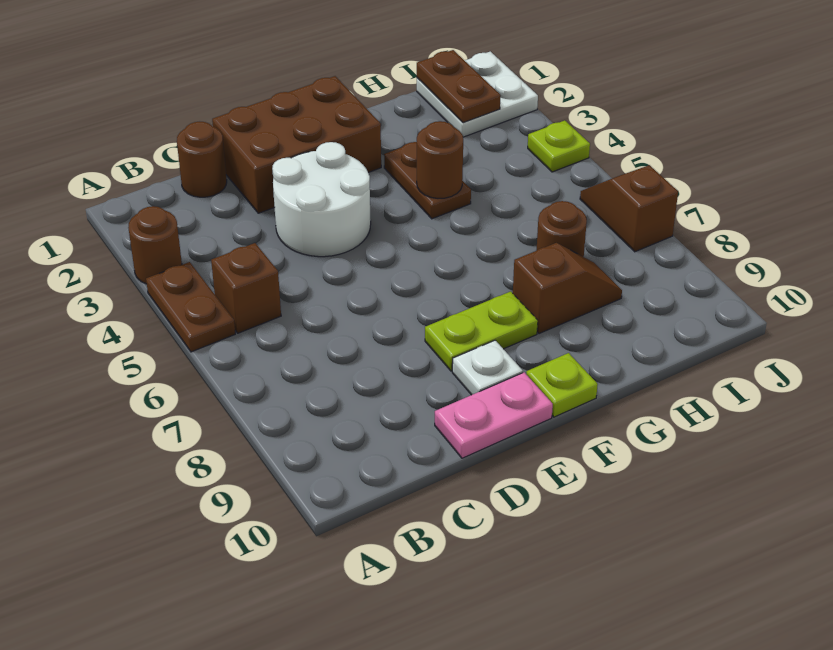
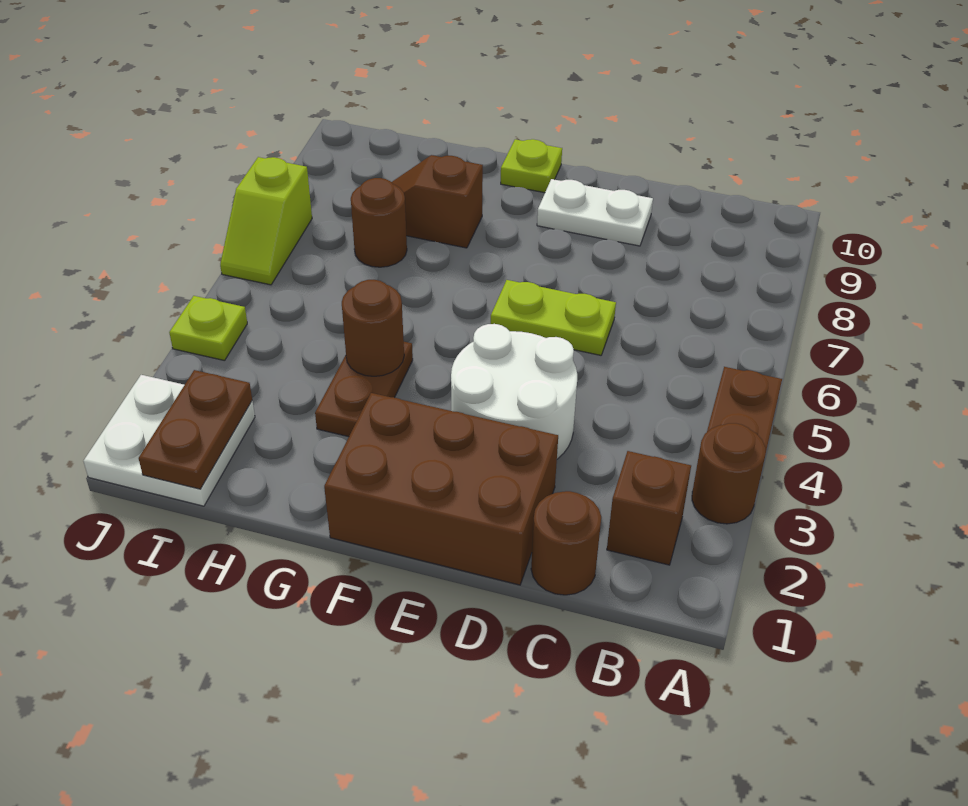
brown 1x1 brick [211,243,281,333] -> brown 1x1 brick moved to [607,451,691,565]
pink 1x2 plate [435,372,553,458] -> none
lime 1x2 plate [425,291,538,371] -> lime 1x2 plate moved to [491,280,616,355]
white 1x1 plate [452,340,523,395] -> white 1x2 plate [537,179,653,246]
brown 1x2 slope [580,165,678,252] -> lime 1x2 slope [220,157,312,285]

